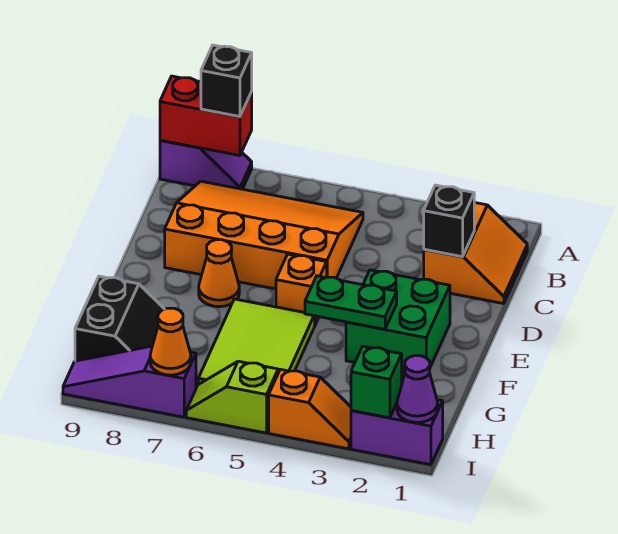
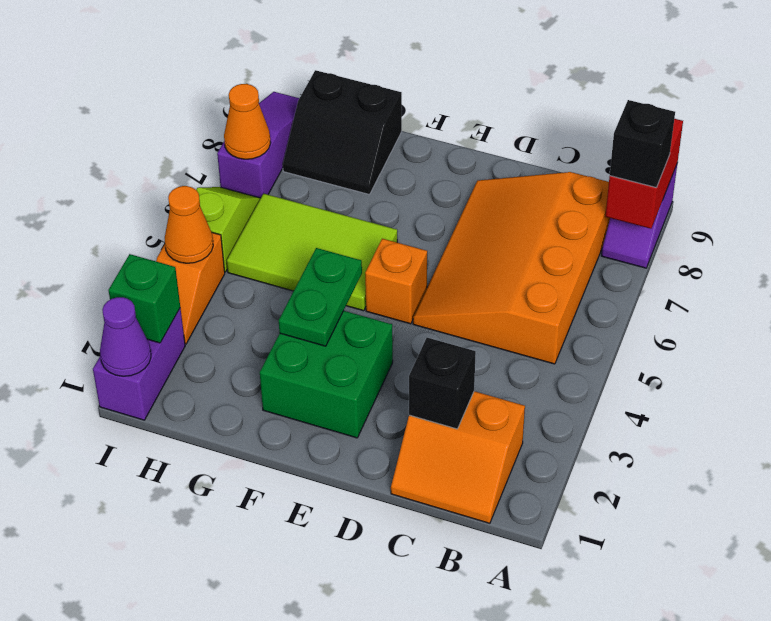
orange 3x4 slope [165,181,363,289] -> orange 3x4 slope turned to [413,172,610,364]
orange 1x1 cone [199,240,239,307] -> orange 1x1 cone moved to [165,186,213,263]

